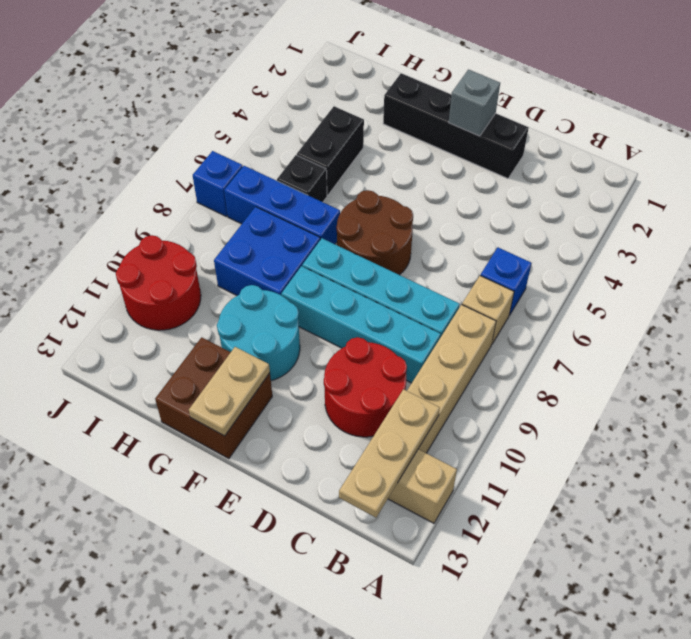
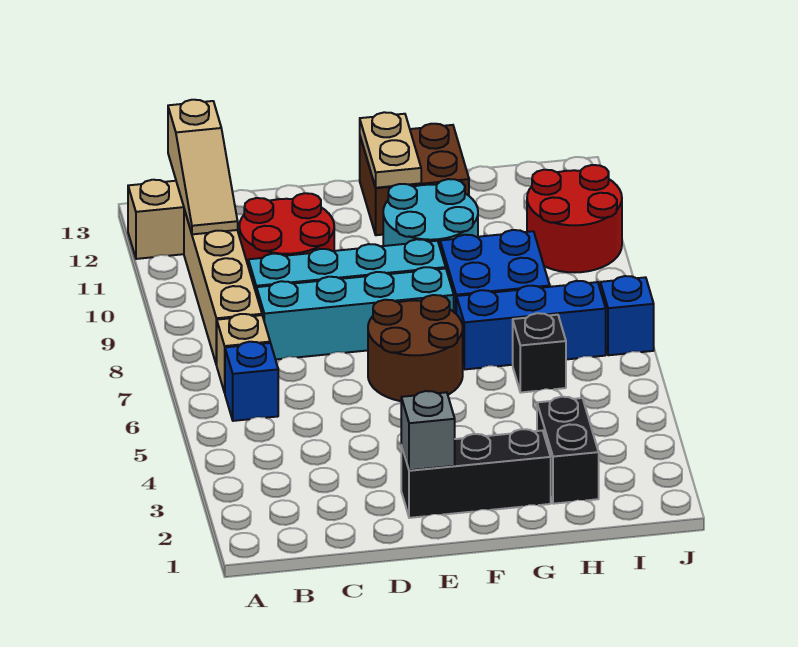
tan 1x3 plate [339,389,440,518] -> tan 1x3 slope [168,100,238,234]
black 1x4 brick [383,73,529,179] -> black 1x3 brick [401,429,551,518]
black 1x2 brick [297,106,364,195] -> black 1x2 brick moved to [537,397,599,504]

